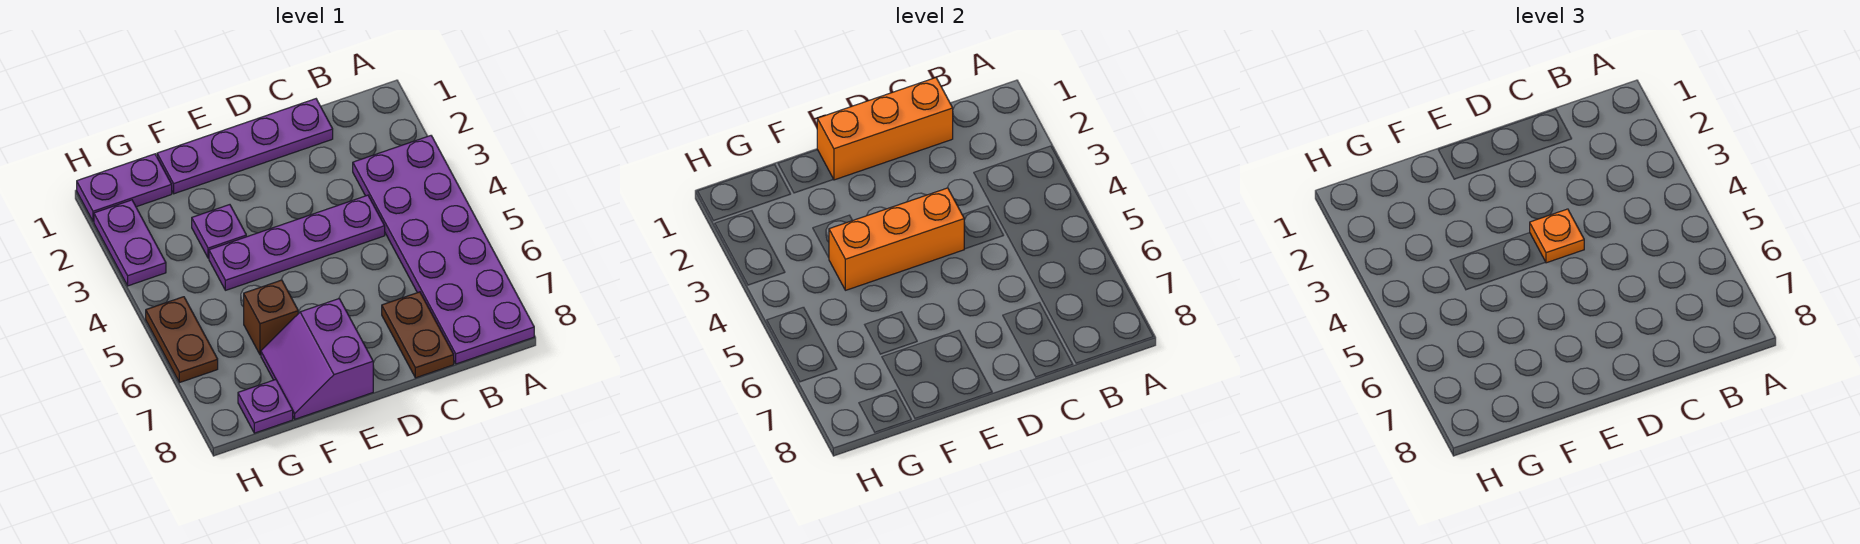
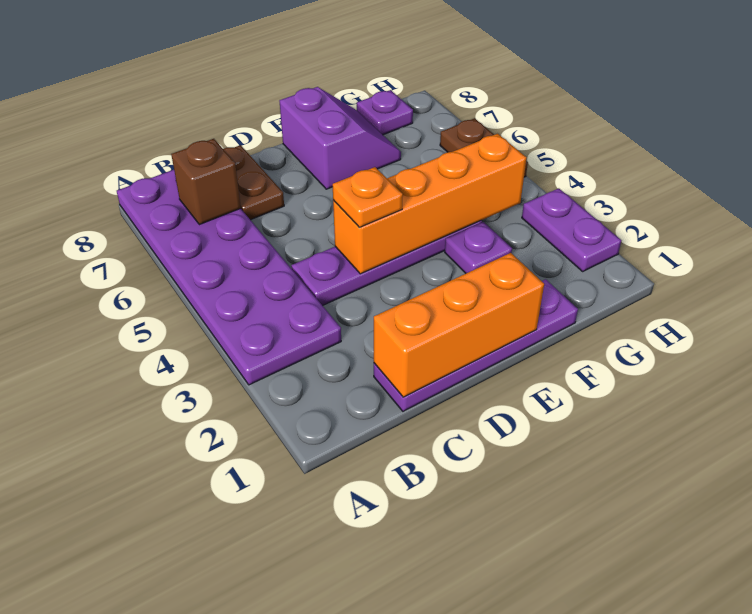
orange 1x3 brick [829,188,964,290] -> orange 1x4 brick [333,134,526,274]
brown 1x1 brick [244,280,298,355] -> brown 1x1 brick moved to [171,139,241,225]
purple 1x2 plate [77,154,172,221] -> none

